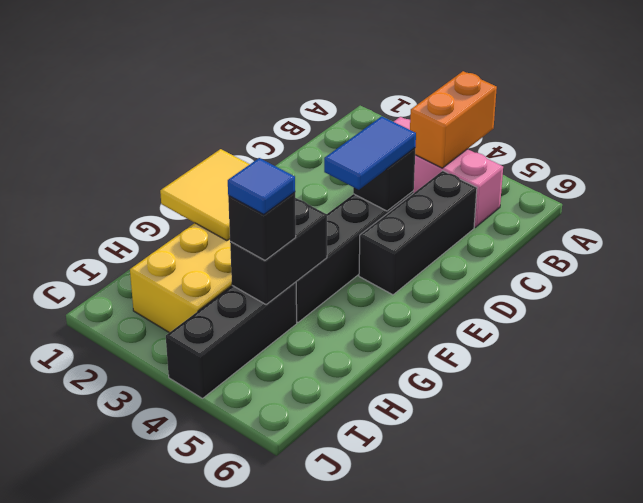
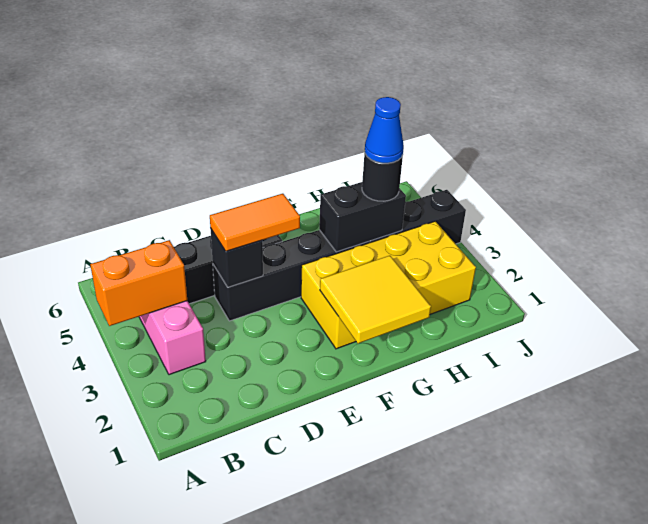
blue 1x2 tile [324,116,416,190] -> orange 1x2 tile [210,194,300,251]
black 1x1 brick [228,192,296,261] -> black 1x1 round brick [362,153,403,201]
blue 1x1 tile [228,158,295,214] -> blue 1x1 cone [365,97,404,163]

